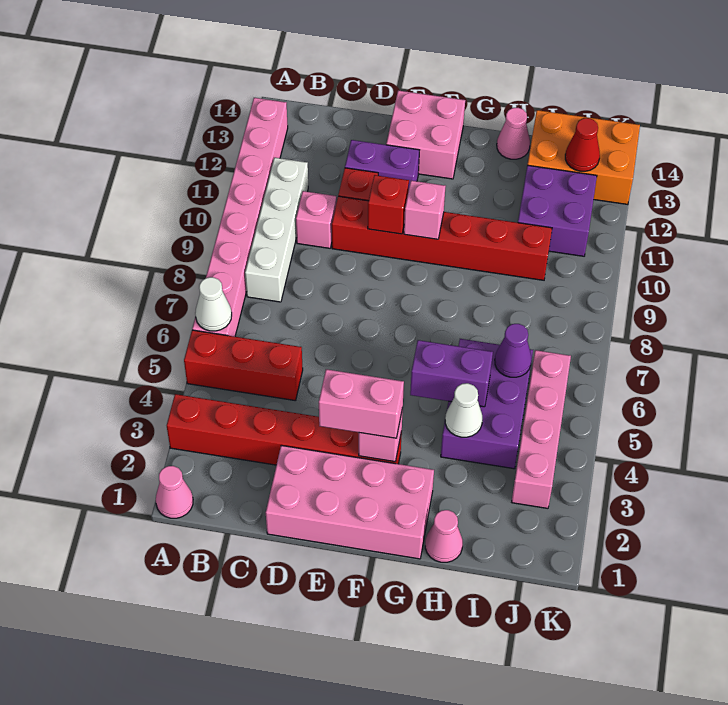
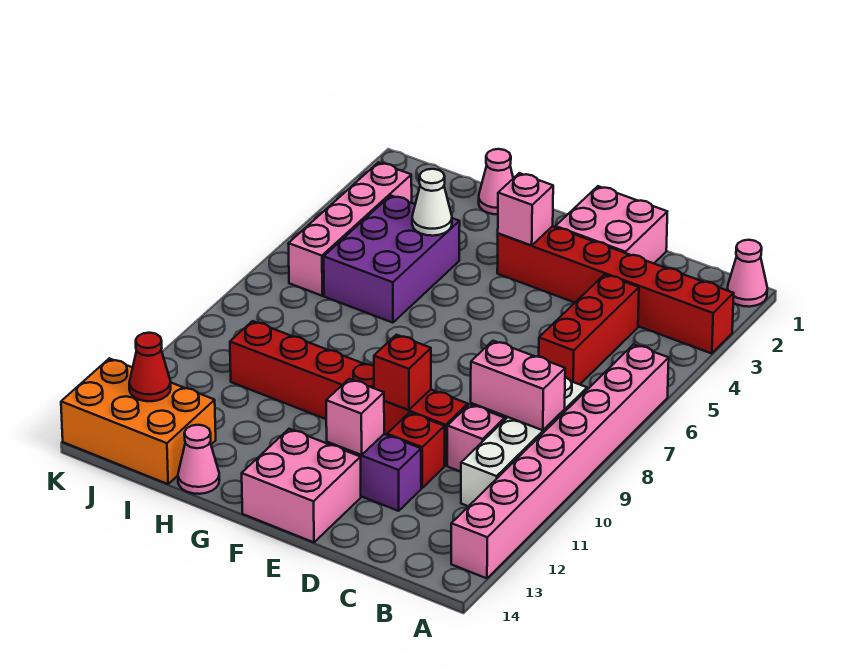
red 1x3 brick [184,330,303,401] -> red 1x3 brick turned to [539,275,639,384]
white 1x1 cone [195,277,232,331] -> none
pink 2x4 brick [266,445,434,559] -> pink 2x2 brick [555,186,667,263]
pink 1x2 brick [319,369,404,438] -> pink 1x2 brick moved to [471,341,565,430]
pink 1x1 brick [404,181,446,239] -> pink 1x1 brick moved to [326,379,384,455]
purple 1x2 brick [410,340,493,407] -> none
purple 1x1 cone [495,324,531,377] -> none
purple 2x2 brick [518,165,597,256] -> none

